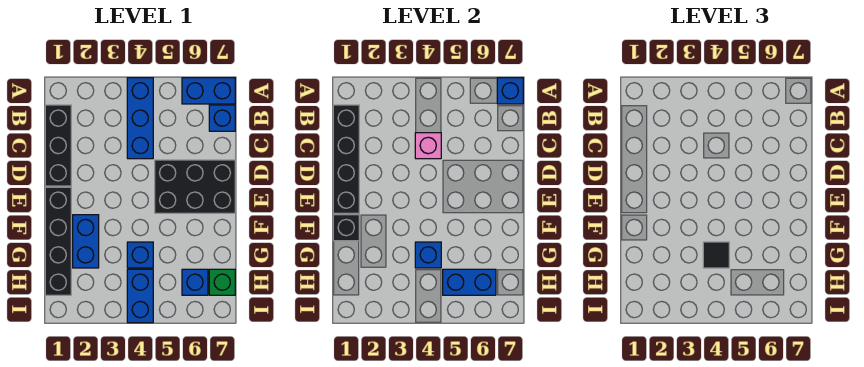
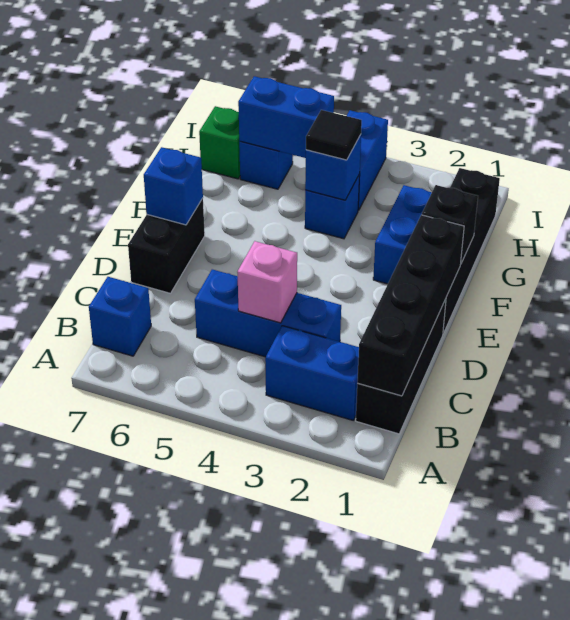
blue 1x3 brick [127,78,153,159] -> blue 1x3 brick turned to [195,269,341,357]
blue 1x2 brick [182,78,235,104] -> blue 1x2 brick moved to [265,326,359,420]
blue 1x1 brick [497,78,523,104] -> blue 1x1 brick moved to [144,147,203,225]
black 2x3 brick [155,160,235,213] -> black 1x2 brick [128,198,205,293]

